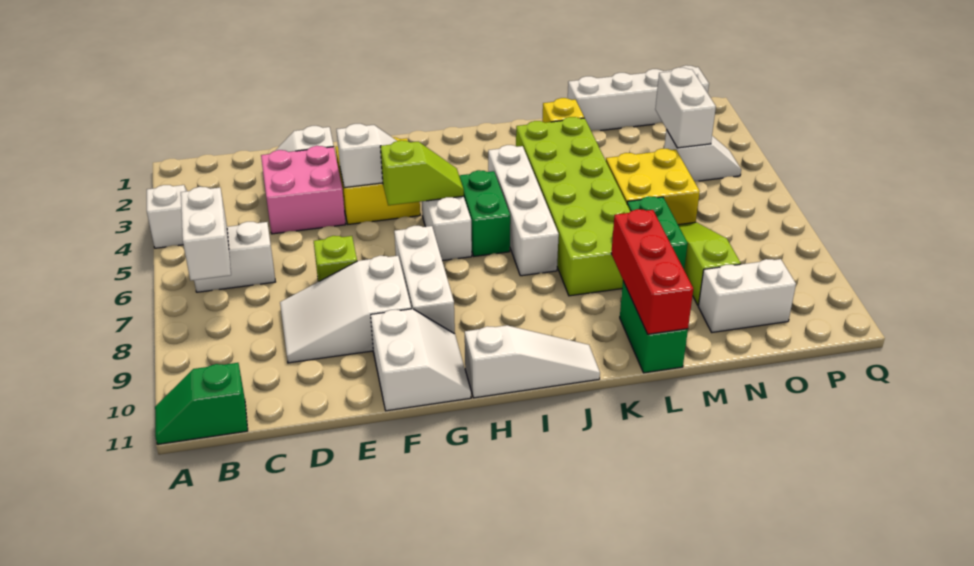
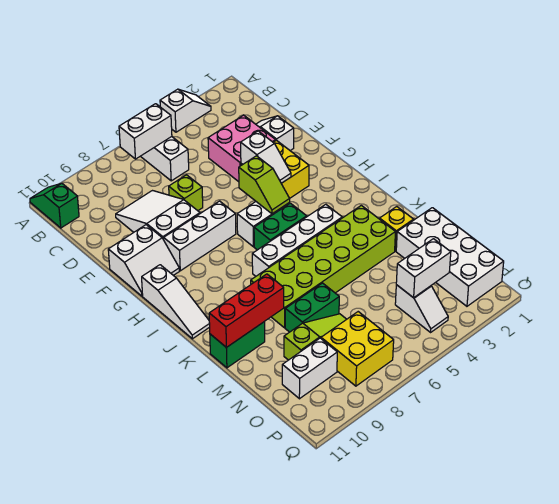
white 1x4 brick [568,65,709,131] -> white 2x4 brick [396,208,504,306]
yellow 2x2 brick [606,149,700,225] -> yellow 2x2 brick moved to [321,312,394,386]
white 1x2 brick [698,259,796,332] -> white 1x2 brick turned to [282,338,337,399]

